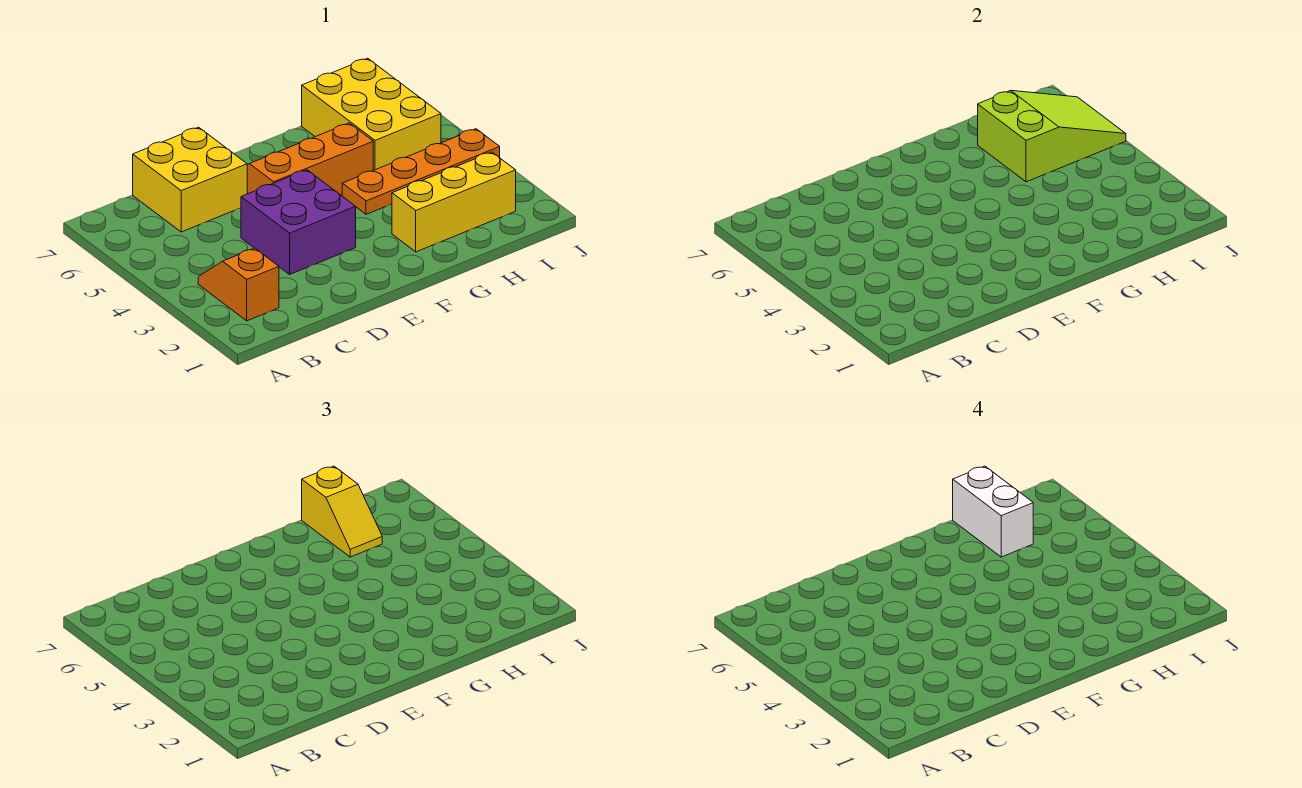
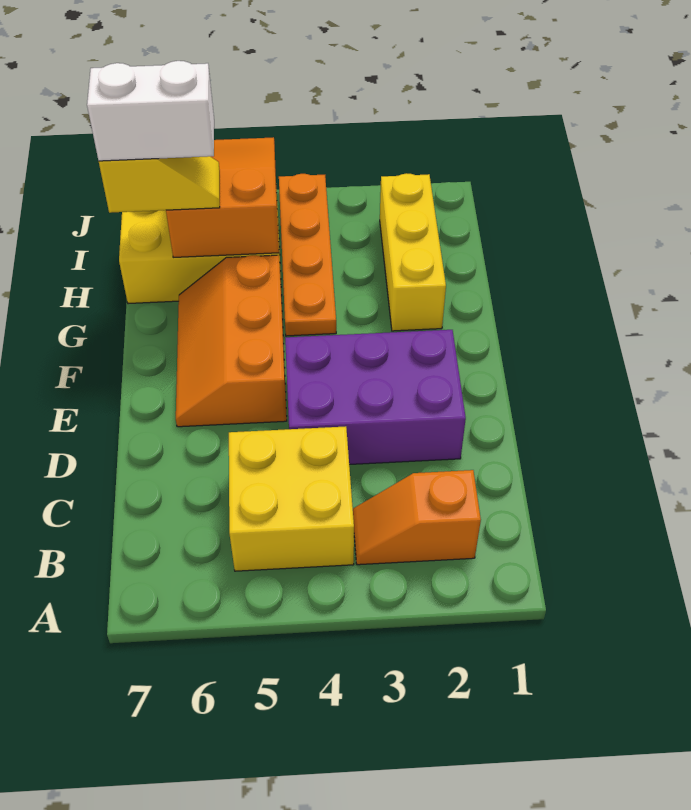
yellow 2x2 brick [133,127,247,232] -> yellow 2x2 brick moved to [229,426,354,571]
purple 2x2 brick [241,170,356,274] -> purple 2x3 brick [285,330,466,465]
lime 2x3 slope [978,90,1126,182] -> orange 2x3 slope [166,137,279,257]

